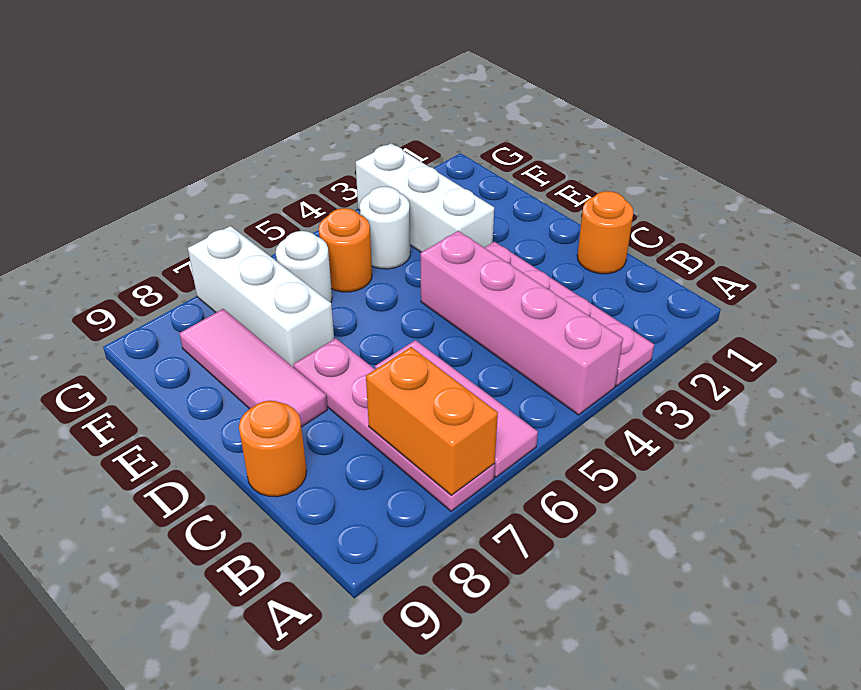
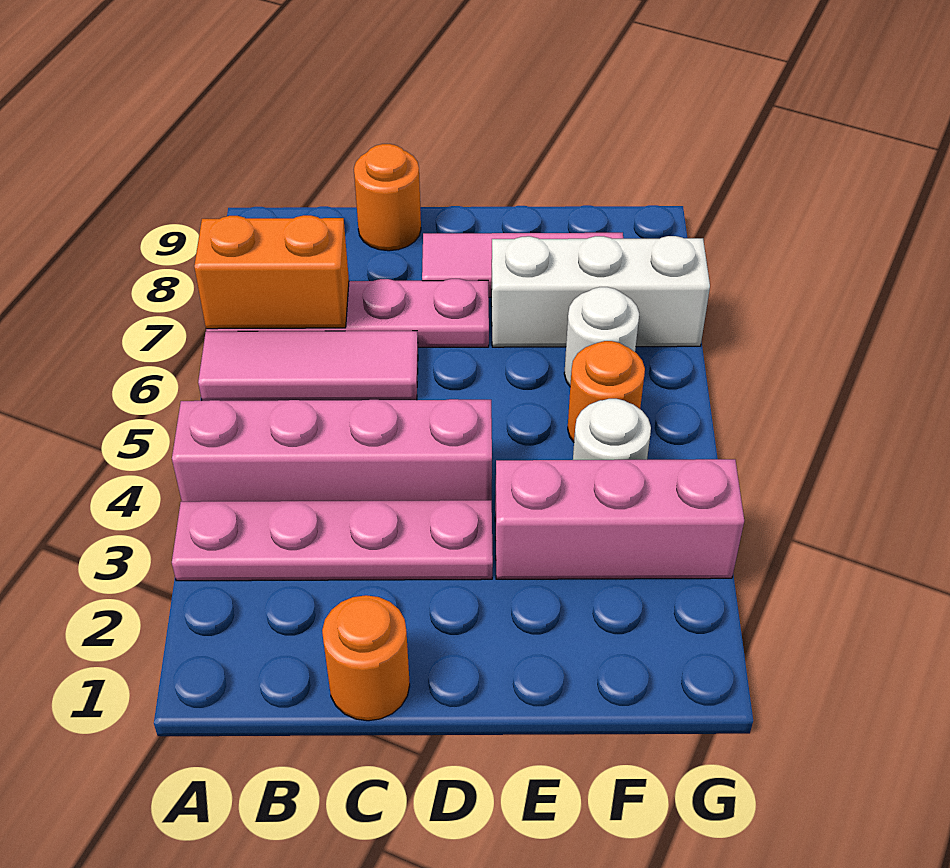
white 1x3 brick [356,143,494,252] -> pink 1x3 brick [495,459,744,579]

